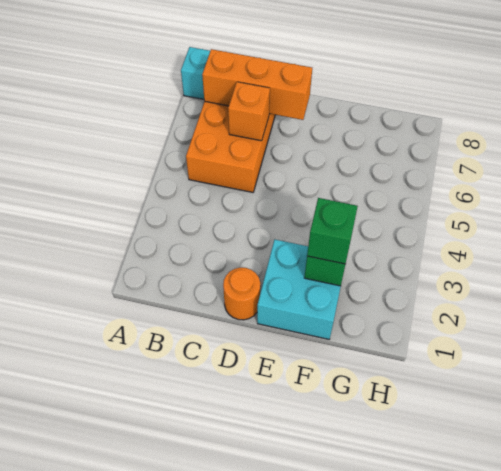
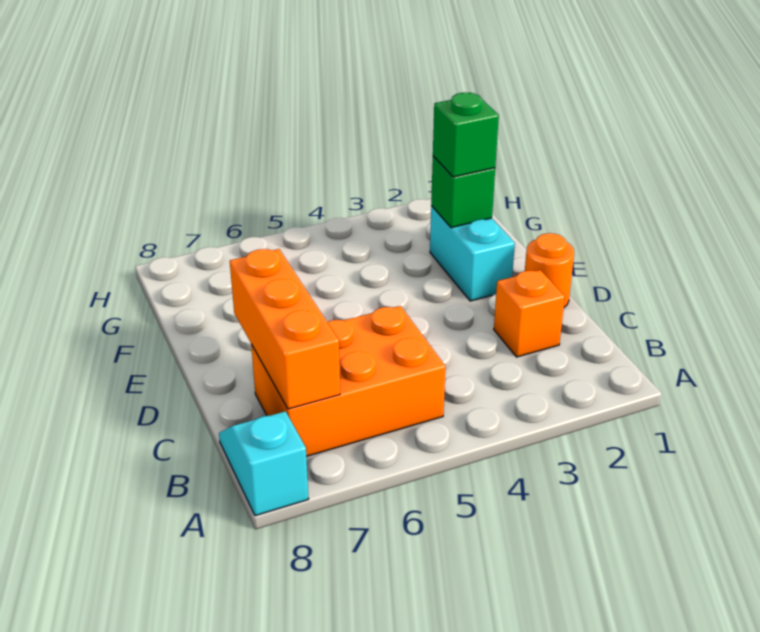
orange 1x1 brick [228,82,270,141] -> orange 1x1 brick moved to [494,270,565,357]
cyan 2x2 brick [257,240,341,339] -> cyan 1x2 brick [430,206,515,301]

